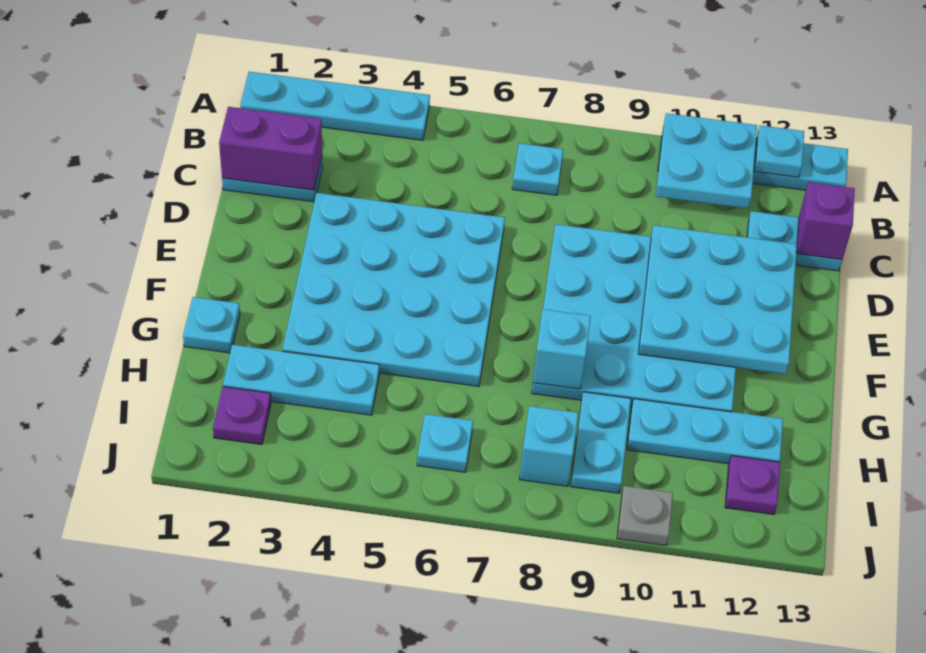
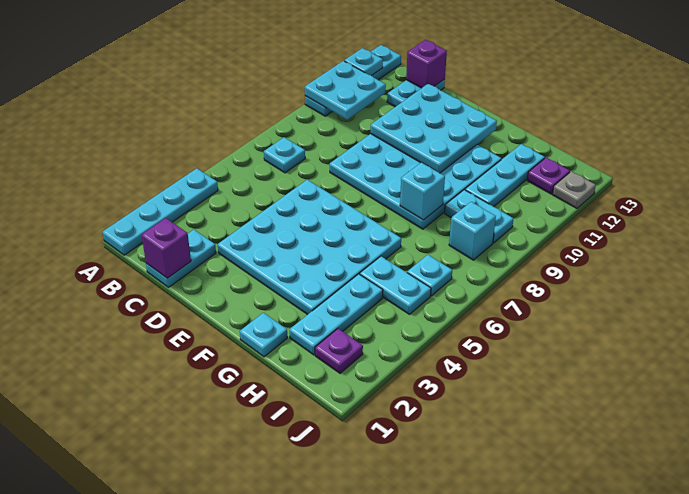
purple 1x2 brick [219,107,322,190] -> purple 1x1 brick [142,218,191,278]
none -> cyan 1x2 plate [360,256,431,314]
grey 1x1 plate [617,486,673,545] -> grey 1x1 plate moved to [553,171,596,208]

